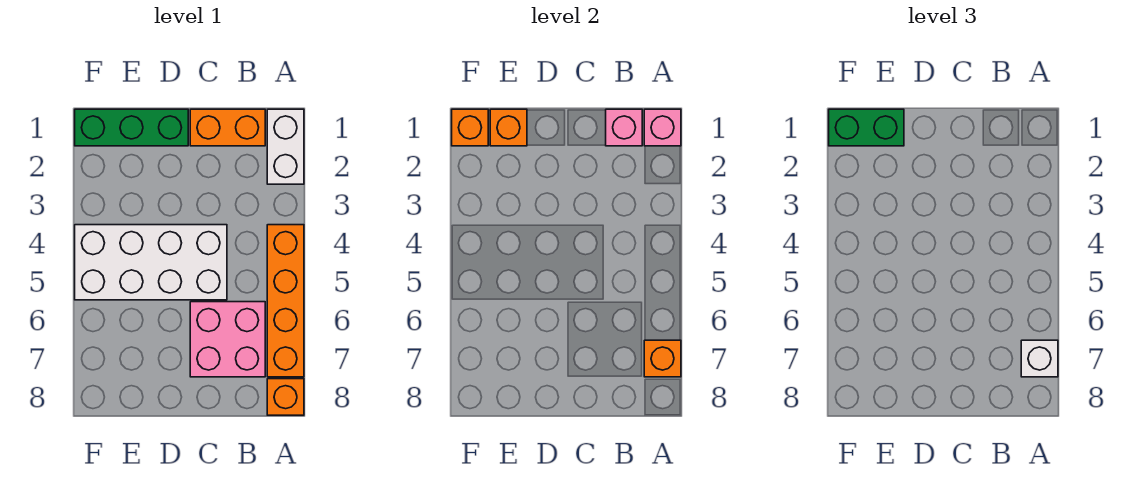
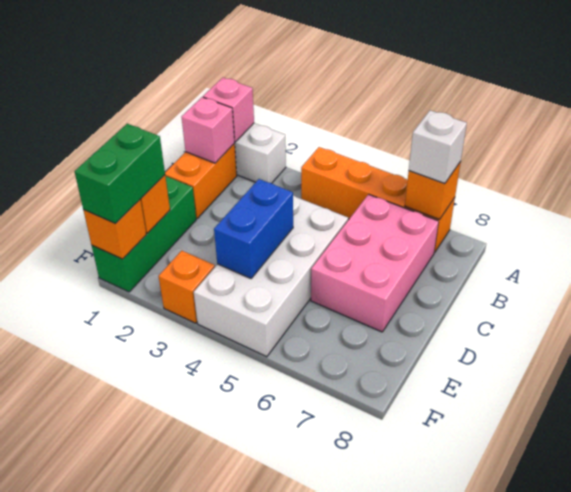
orange 1x1 brick [267,379,304,415] -> orange 1x1 brick moved to [159,251,215,323]
pink 2x2 brick [190,302,265,377] -> pink 2x3 brick [311,194,439,332]
none -> blue 1x2 brick [214,179,293,278]

